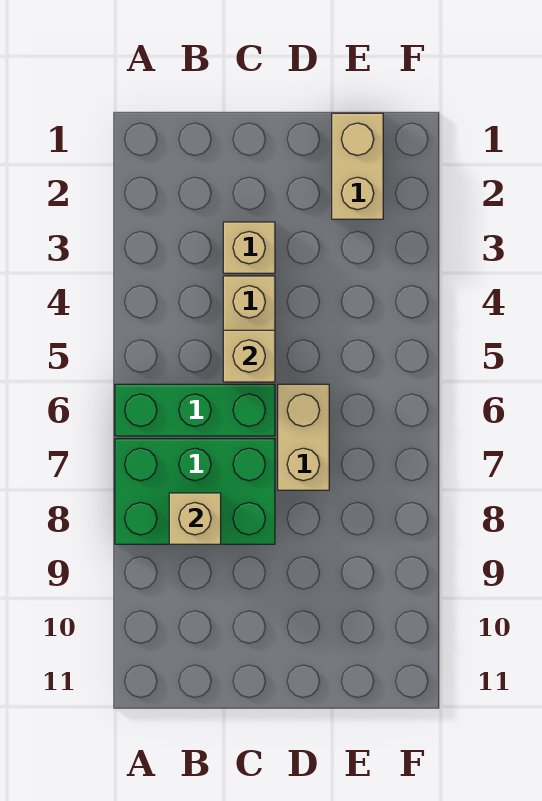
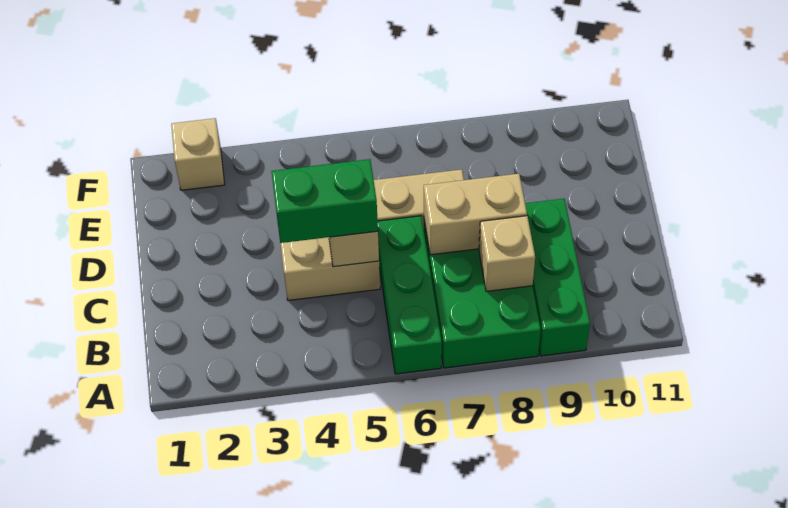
none -> green 1x3 brick [525,199,590,356]
tan 1x1 brick [223,222,275,273] -> tan 1x1 brick moved to [171,118,225,190]
none -> green 1x2 brick [271,159,378,243]
tan 1x2 brick [332,113,383,219] -> tan 1x2 brick moved to [424,174,527,255]

